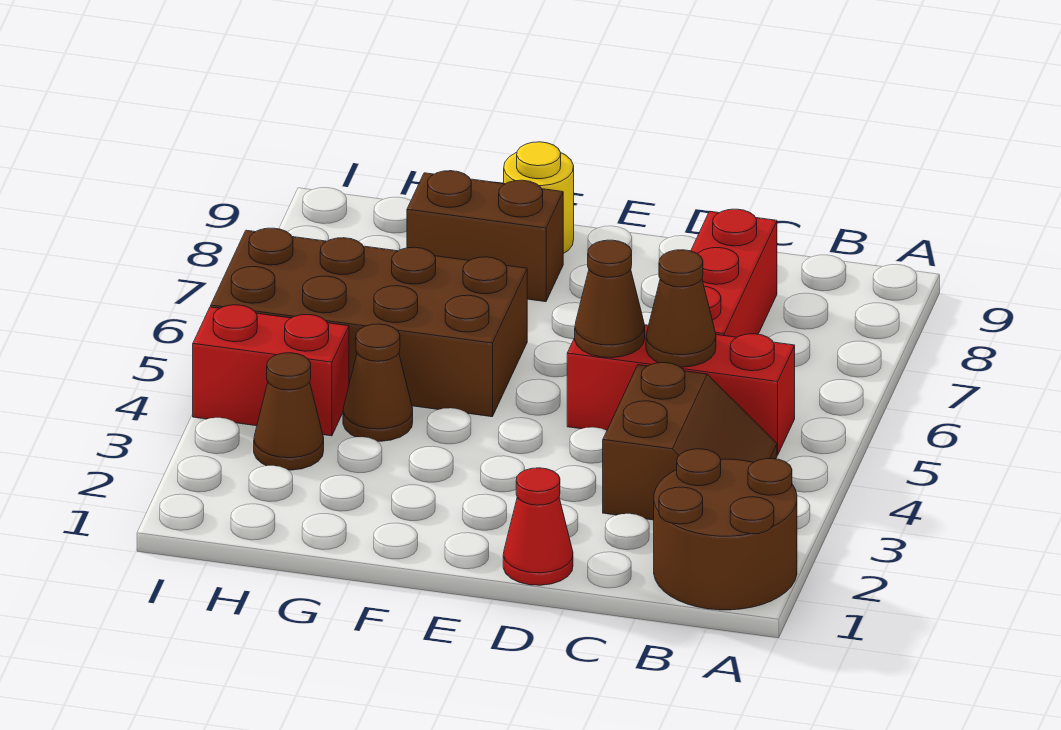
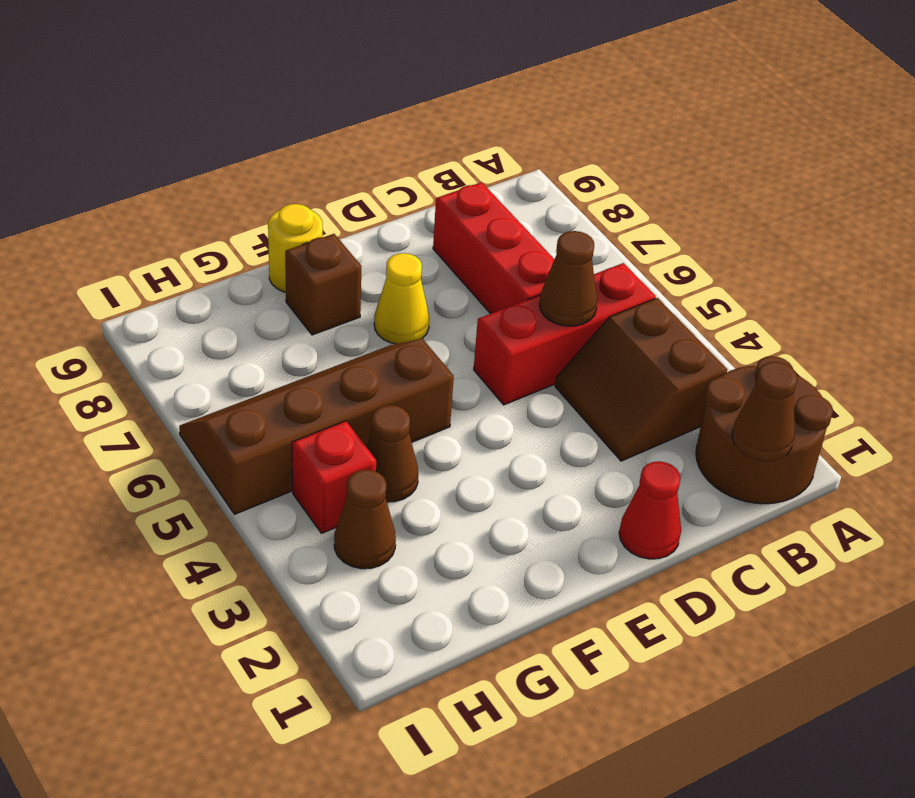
brown 2x2 slope [603,363,777,520] -> brown 2x2 slope turned to [555,298,727,461]
brown 1x1 cone [575,240,645,358] -> brown 1x1 cone moved to [732,362,797,461]
none -> yellow 1x1 cone [374,253,429,344]
brown 2x4 brick [211,228,527,417] -> brown 2x4 slope [179,339,454,514]
brown 1x2 brick [407,171,563,302] -> brown 1x1 brick [285,234,361,335]
red 1x2 brick [193,305,349,436] -> red 1x1 brick [292,421,376,534]

